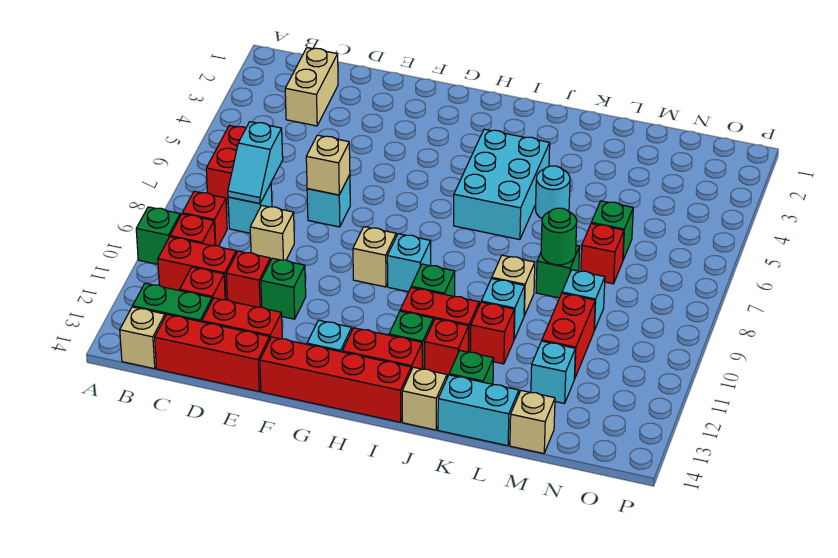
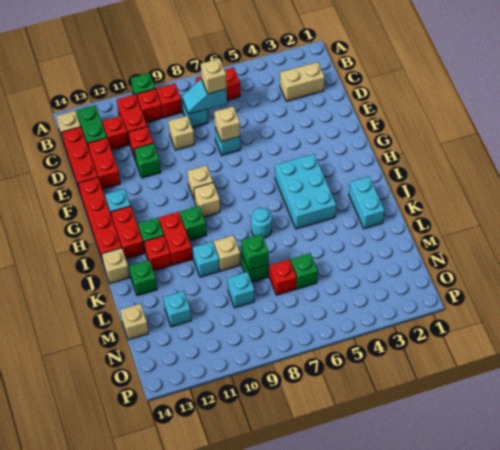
none -> tan 1x1 brick [201,58,227,94]
cyan 1x1 brick [387,234,431,292] -> tan 1x1 brick [194,183,220,217]
cyan 2x3 brick [454,129,550,240] -> cyan 2x3 brick turned to [275,154,336,229]
cyan 1x1 round brick [536,166,570,218] -> cyan 1x1 round brick moved to [251,208,272,238]
red 1x1 brick [470,302,514,364] -> none
cyan 1x2 brick [438,375,519,446] -> cyan 1x2 brick moved to [349,176,385,229]
green 1x1 round brick [541,208,577,265] -> green 1x1 brick [242,234,269,270]
red 1x2 brick [542,293,595,379] -> none

